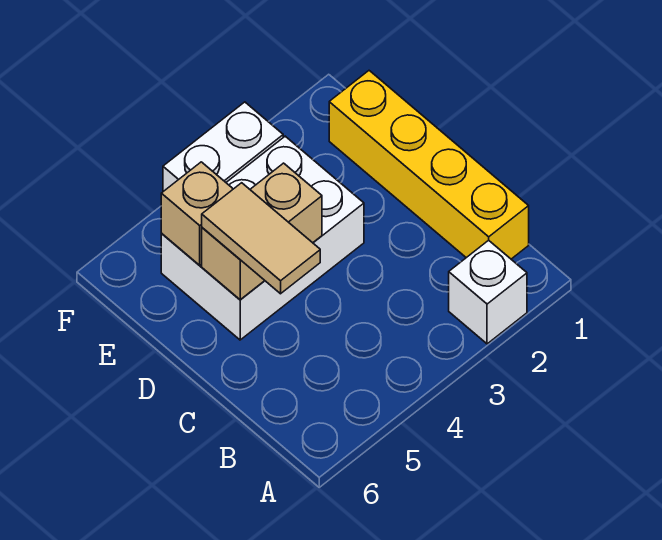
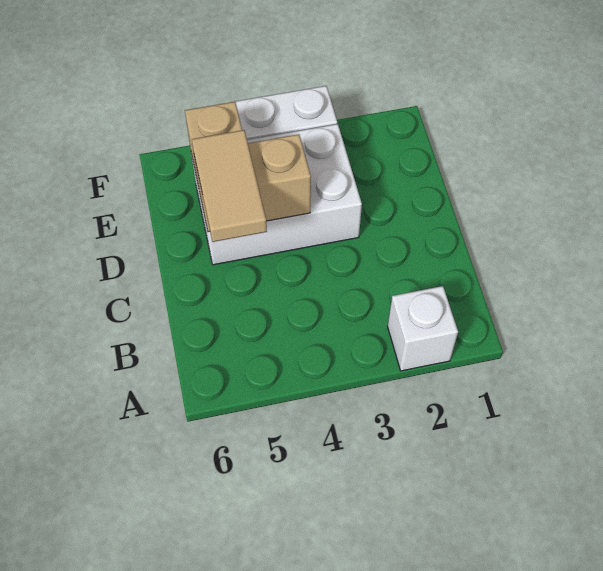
yellow 1x4 brick [329,71,529,259] -> none

